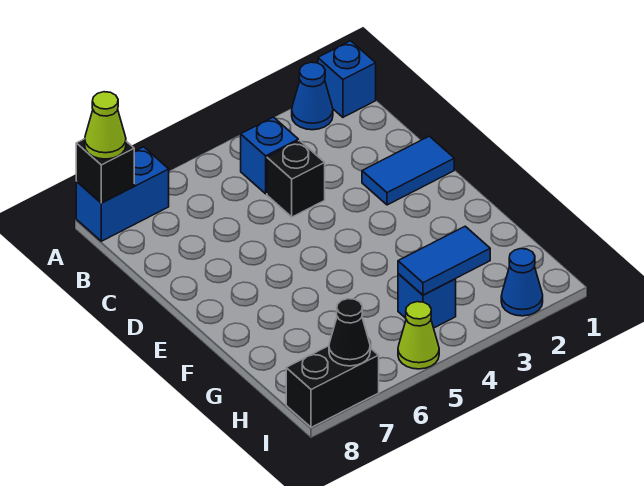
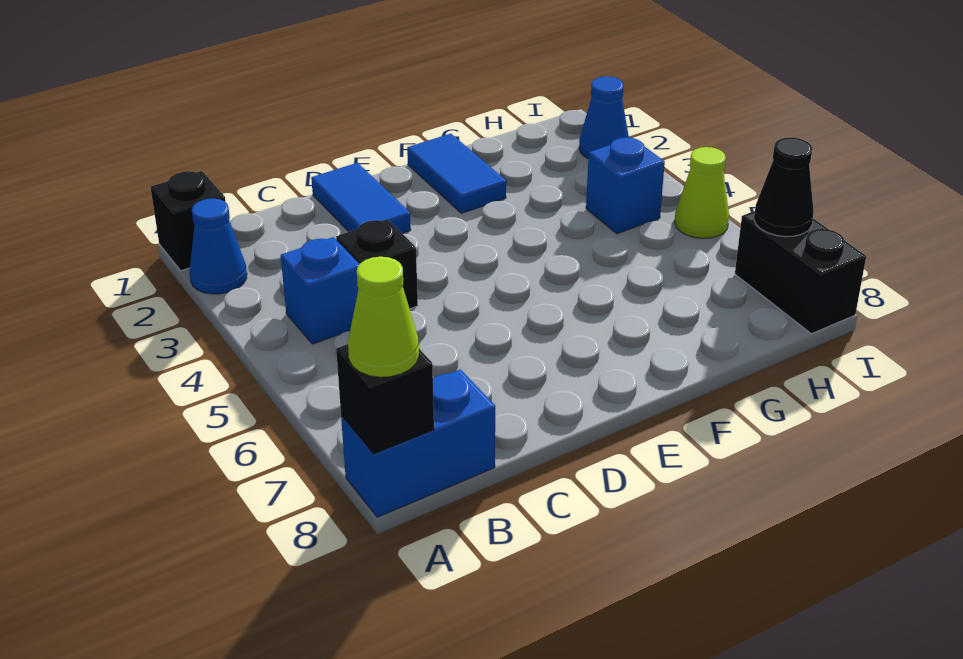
blue 1x1 brick [318,41,376,117] -> black 1x1 brick [150,171,225,271]
blue 1x2 brick [76,147,169,241] -> blue 1x2 brick turned to [341,369,495,517]
blue 1x2 tile [398,226,490,295] -> blue 1x2 tile moved to [407,134,506,213]

